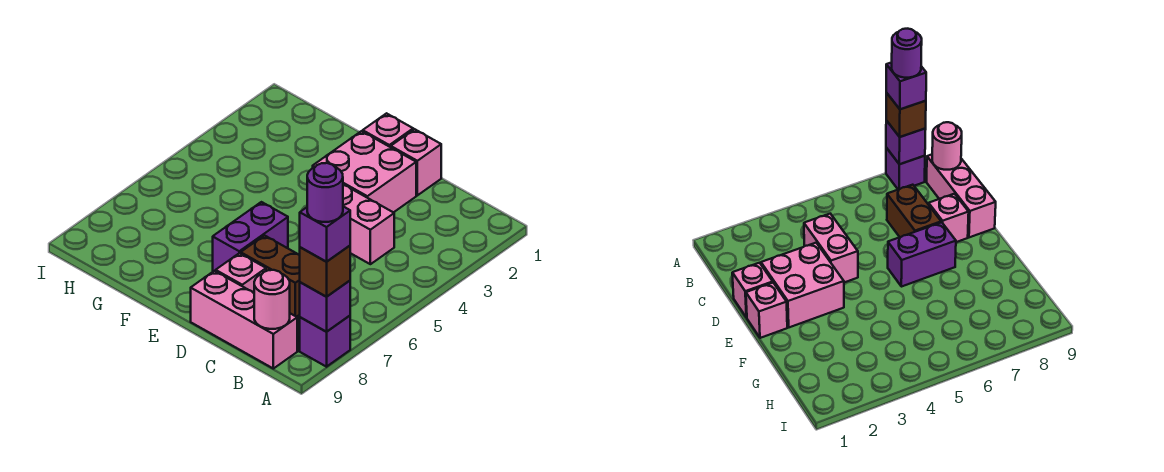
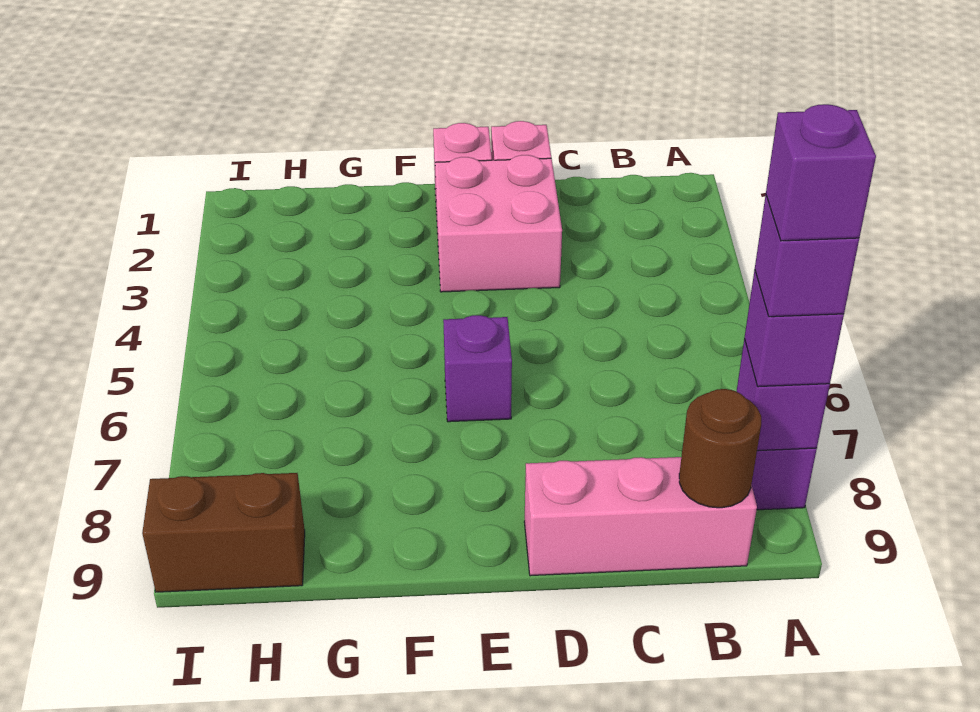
brown 1x1 brick [300,246,350,297] -> purple 1x1 brick [744,270,844,387]
purple 1x1 round brick [307,163,343,222] -> purple 1x1 brick [766,104,876,241]
pink 1x1 round brick [254,270,290,329] -> brown 1x1 round brick [679,389,761,508]
pink 1x2 brick [343,184,394,264] -> none
brown 1x2 brick [241,236,300,317] -> brown 1x2 brick moved to [142,473,305,592]
pink 1x1 brick [216,253,266,293] -> none
purple 1x2 brick [213,202,288,271] -> purple 1x1 brick [443,315,512,422]

